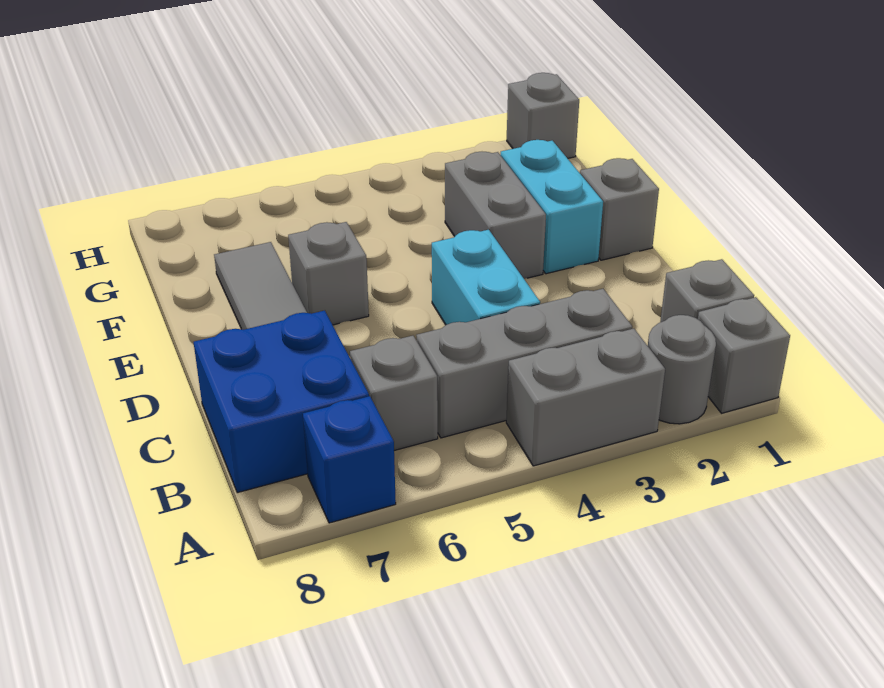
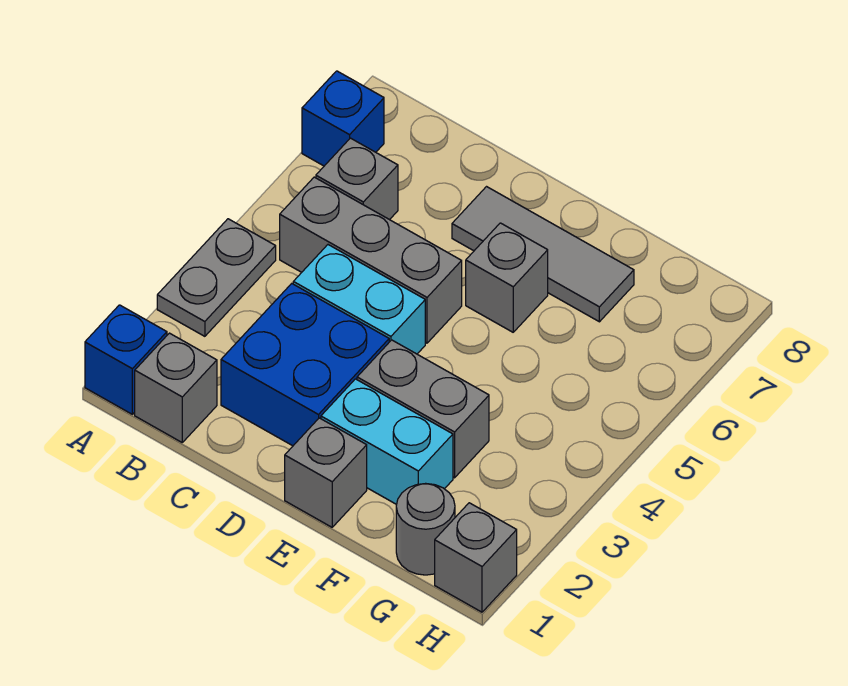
grey 1x1 brick [698,297,790,413] -> blue 1x1 brick [85,305,167,414]
grey 1x1 round brick [648,315,716,424] -> grey 1x1 round brick moved to [396,483,455,575]
grey 1x2 brick [506,329,665,466] -> grey 1x2 plate [157,219,276,336]
grey 1x3 brick [416,289,632,438] -> grey 1x3 brick turned to [280,177,462,343]
blue 2x2 brick [194,311,369,493] -> blue 2x2 brick moved to [221,284,389,446]

